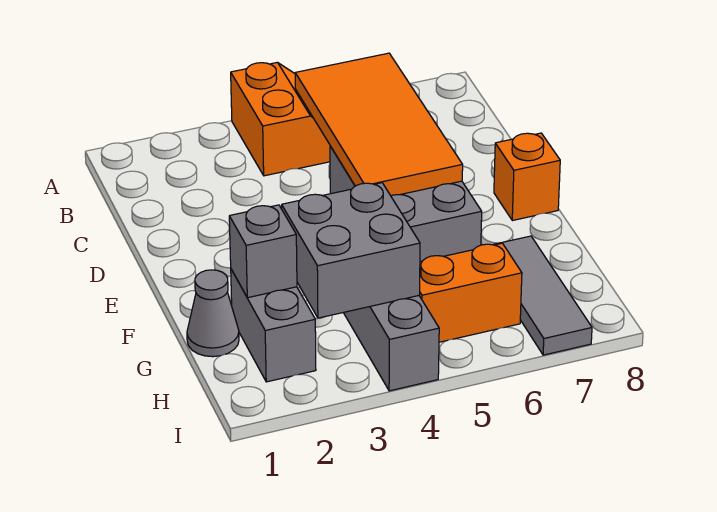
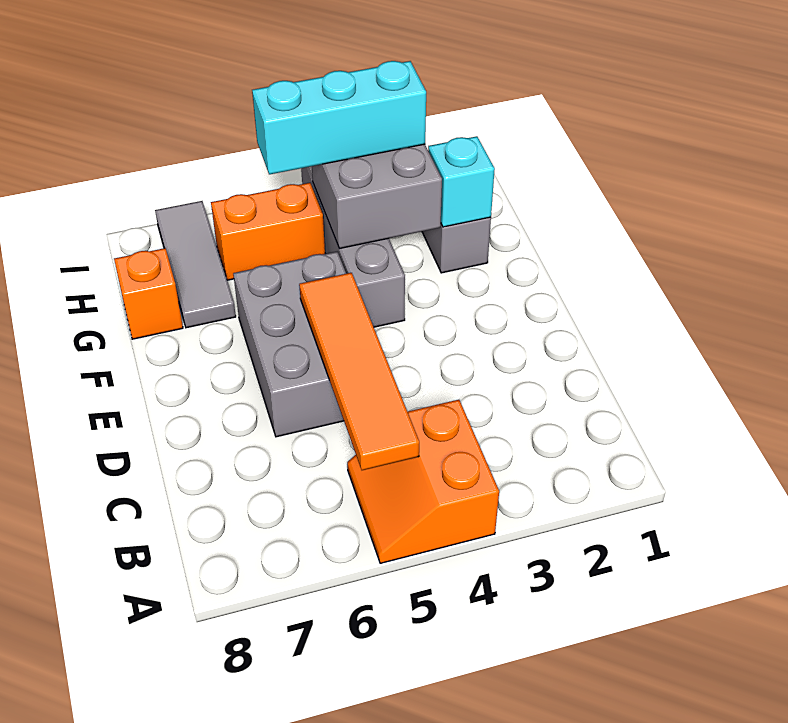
orange 2x4 tile [295,53,463,196] -> orange 1x4 tile [299,273,419,470]
orange 1x1 brick [494,133,560,221] -> orange 1x1 brick moved to [114,248,183,339]
grey 1x1 cone [187,270,239,357] -> none
grey 1x1 brick [229,205,297,298] -> cyan 1x1 brick [428,136,495,227]
none -> cyan 1x3 brick [252,61,426,174]

